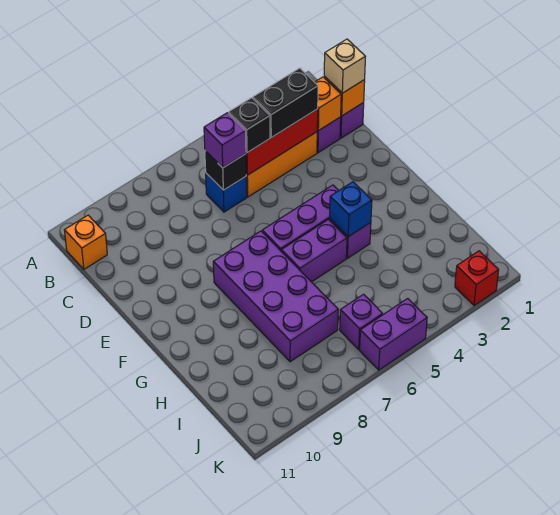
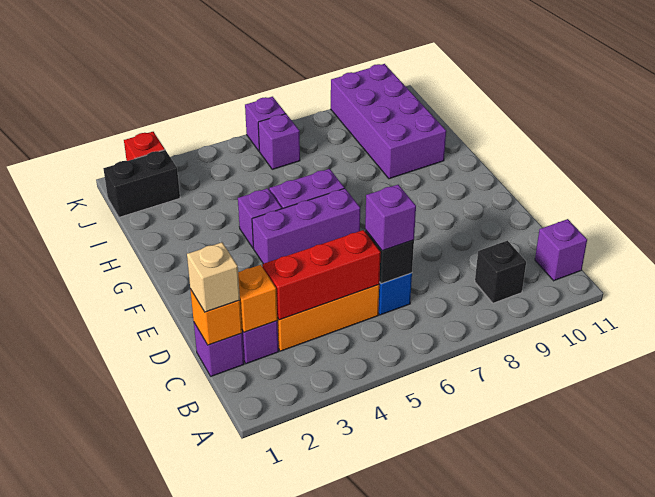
orange 1x1 brick [65,215,107,269] -> purple 1x1 brick [535,219,587,281]
black 1x2 brick [253,68,318,138] -> black 1x2 brick moved to [103,150,180,217]
black 1x1 brick [229,98,270,153] -> black 1x1 brick moved to [475,241,526,303]
purple 2x4 brick [213,231,338,362] -> purple 2x4 brick moved to [331,64,446,179]
blue 1x1 brick [330,182,372,237] -> none
purple 1x2 brick [360,298,427,370] -> purple 1x1 brick [245,97,286,151]

